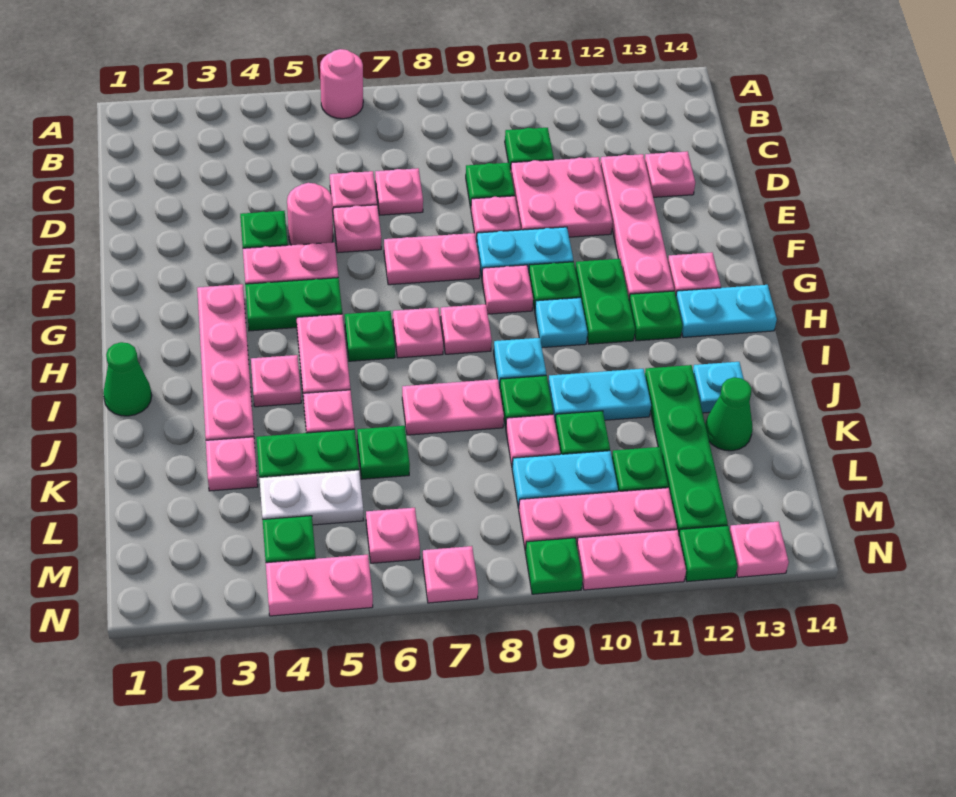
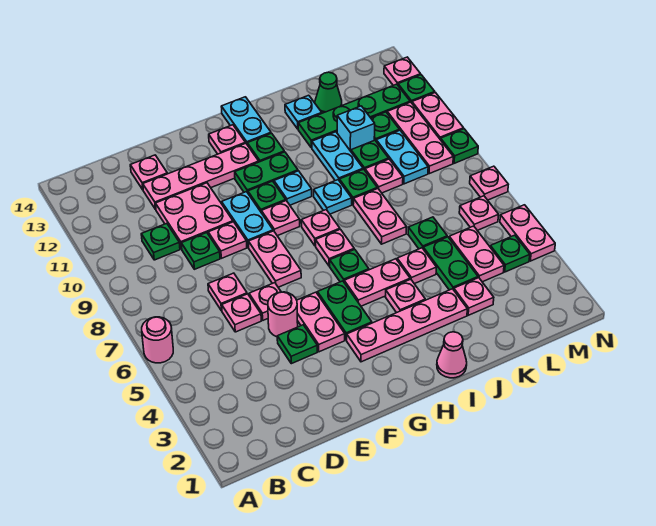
green 1x1 cone [103,342,152,416] -> pink 1x1 cone [437,332,467,378]
none -> cyan 1x1 brick [337,106,375,151]
white 1x2 plate [259,470,364,525] -> pink 1x2 plate [449,226,504,282]

